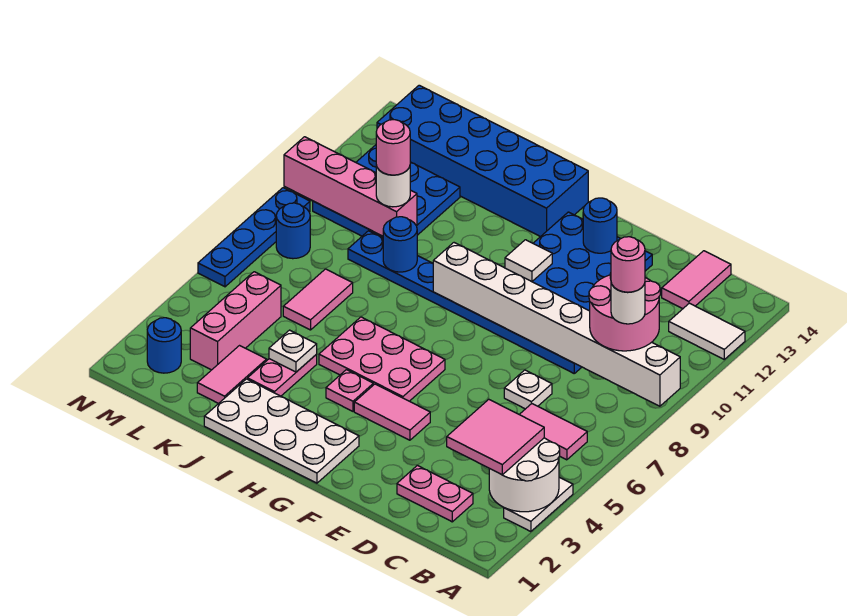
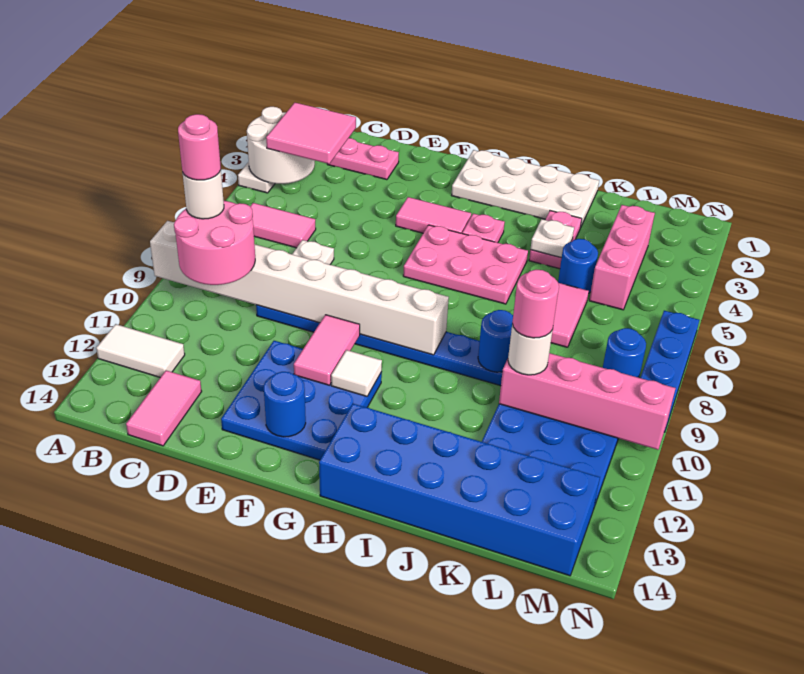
pink 1x2 tile [197,346,267,404] -> pink 1x2 tile moved to [294,315,360,385]
blue 1x1 round brick [147,318,181,373] -> blue 1x1 round brick moved to [558,239,598,294]

